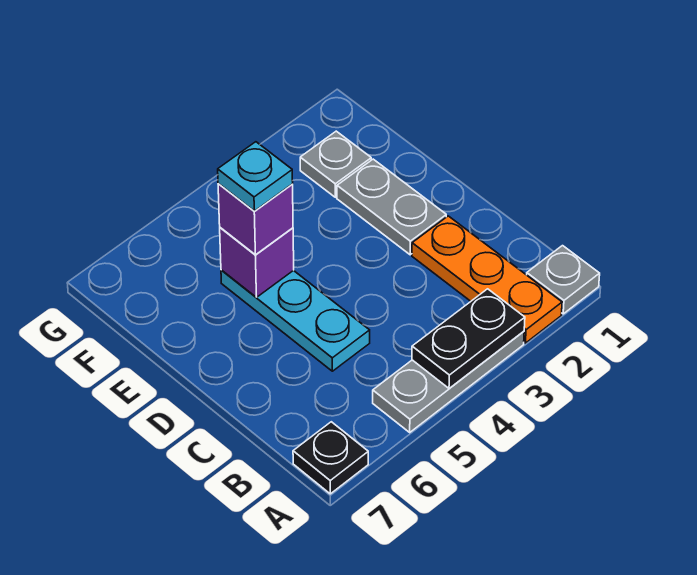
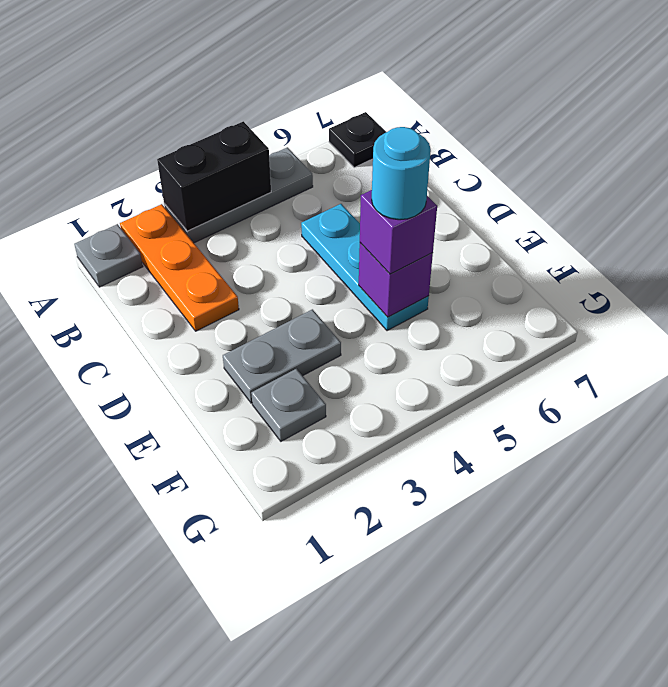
black 1x2 plate [412,289,525,388] -> black 1x2 brick [157,121,271,231]
grey 1x2 plate [337,159,446,255] -> grey 1x2 plate turned to [223,309,341,403]
cyan 1x1 plate [218,142,293,211] -> cyan 1x1 round brick [372,127,431,220]

